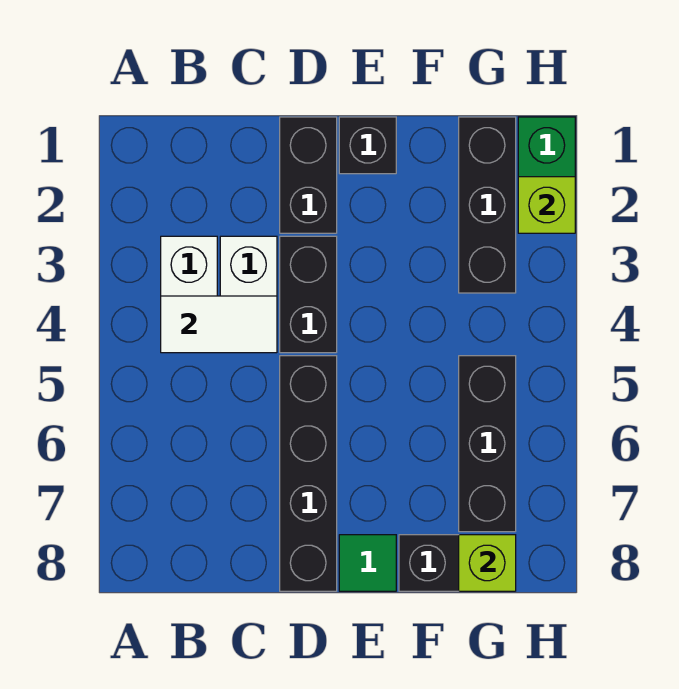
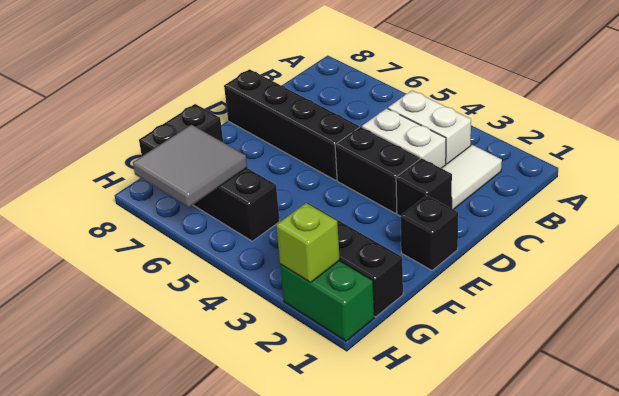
white 1x2 tile [161,296,277,353] -> white 1x2 tile moved to [442,145,502,210]
black 1x2 brick [280,117,337,233] -> black 1x1 brick [396,158,452,216]
green 1x1 tile [339,535,396,591] -> none
none -> grey 2x2 tile [133,125,247,207]
lime 1x1 brick [459,535,516,591] -> none

